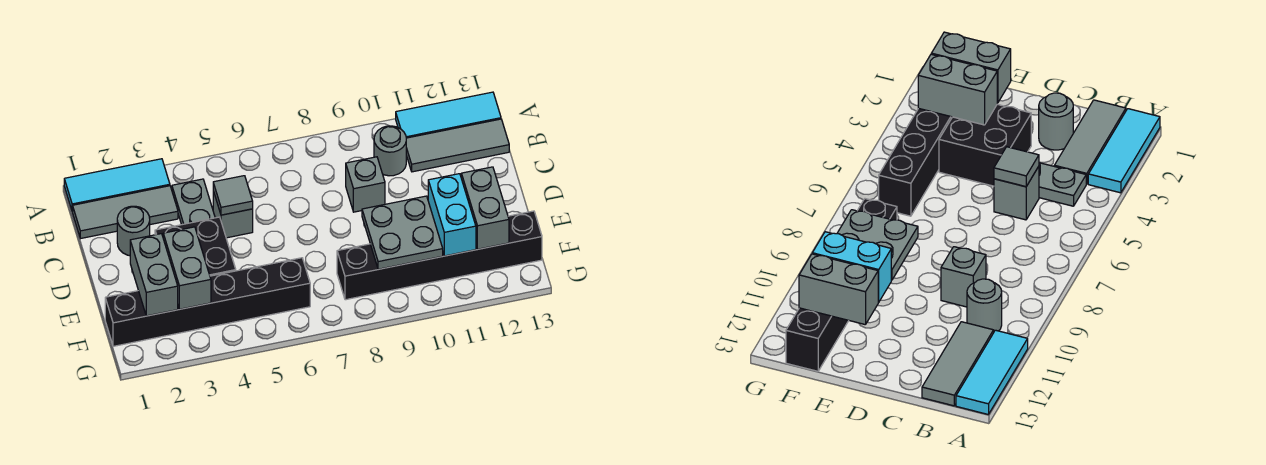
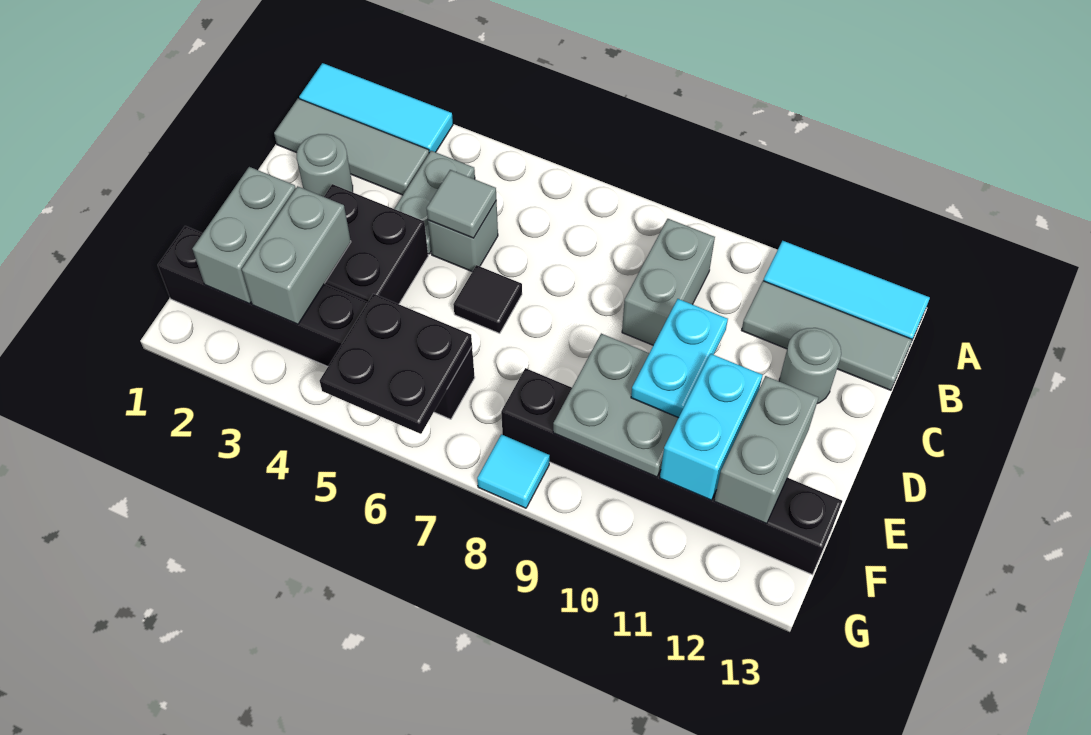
grey 1x1 round brick [374,126,406,176] -> grey 1x1 round brick moved to [779,328,841,404]
grey 1x1 brick [346,157,385,212] -> grey 1x2 brick [622,219,715,345]
none -> black 1x1 tile [453,265,522,333]
none -> cyan 1x2 plate [631,299,728,418]
none -> black 2x2 plate [320,294,472,434]
none -> cyan 1x1 tile [477,434,550,508]

